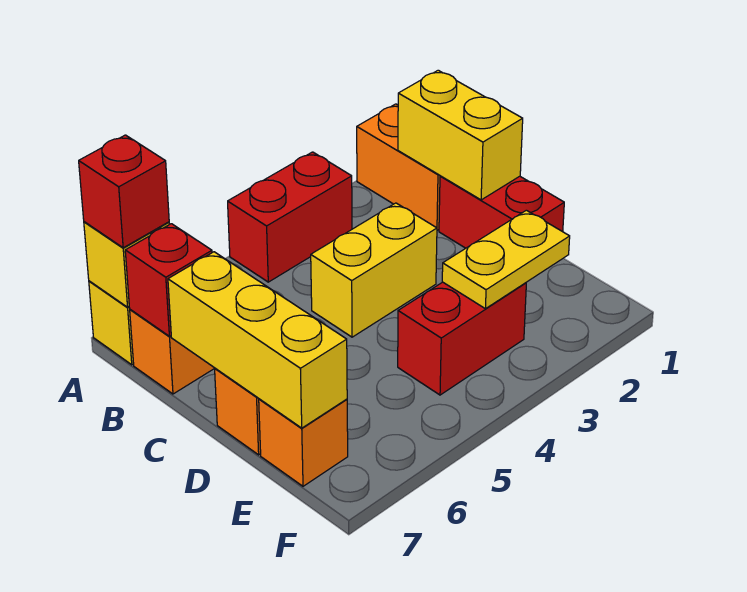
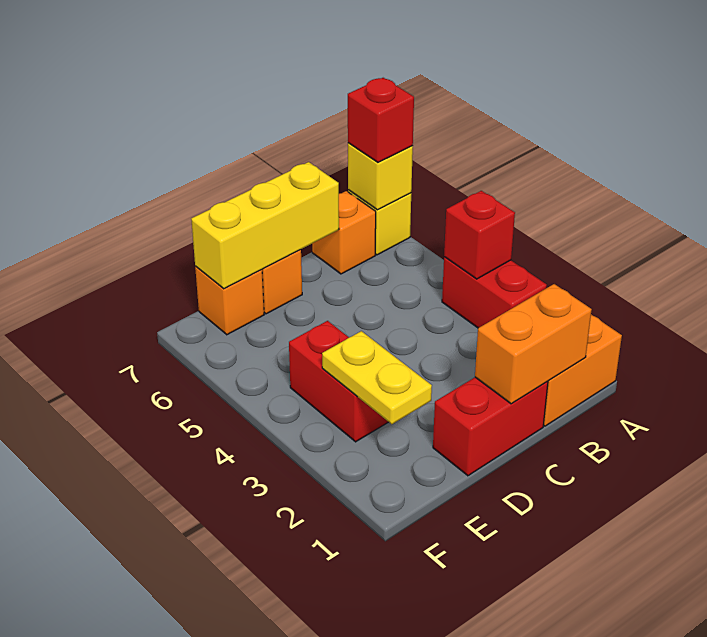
yellow 1x2 brick [398,70,523,200] -> orange 1x2 brick [475,284,592,404]
red 1x1 brick [125,224,212,336] -> red 1x1 brick moved to [444,191,515,279]
yellow 1x2 brick [311,203,437,337] -> none

